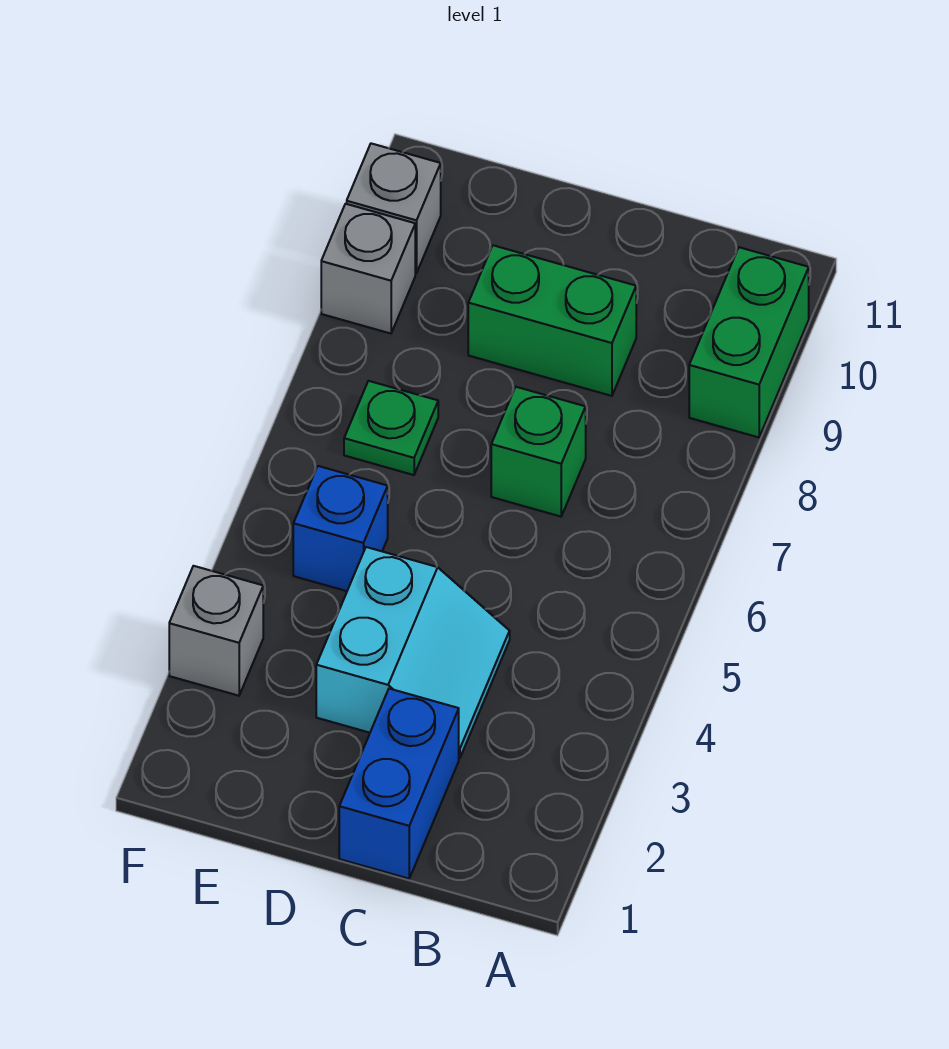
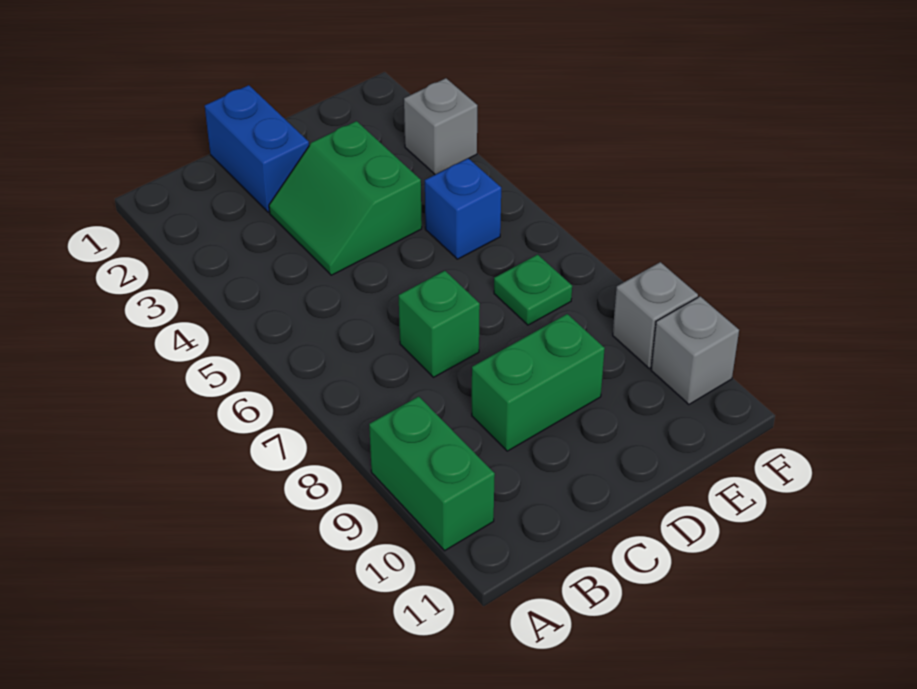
cyan 2x2 slope [316,547,510,758] -> green 2x2 slope [269,121,422,275]

